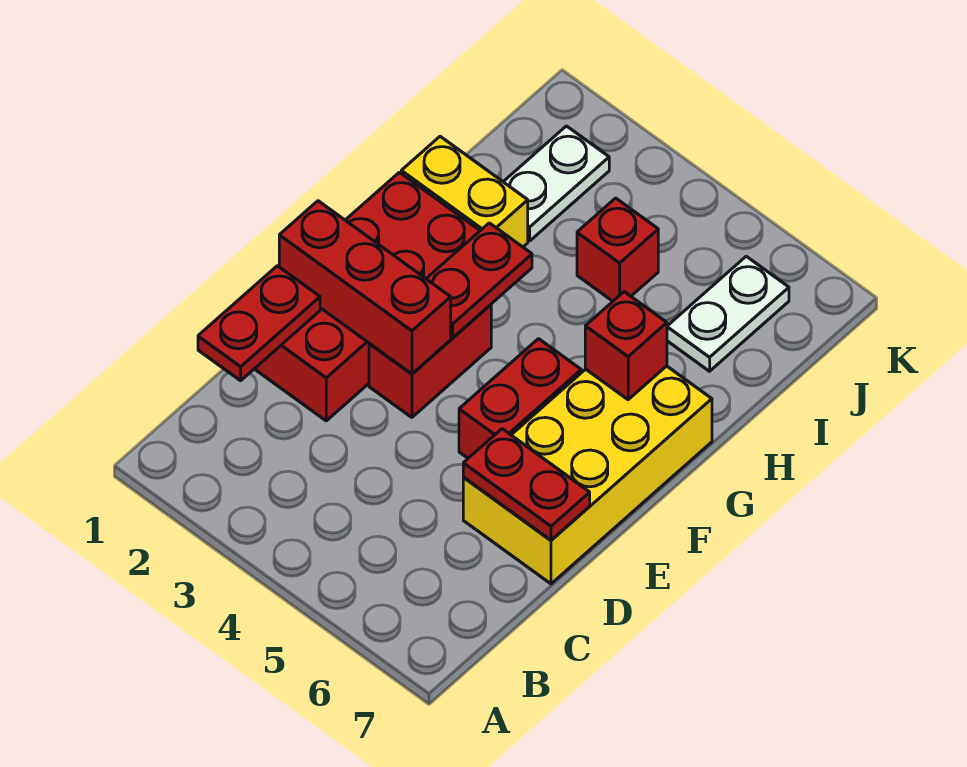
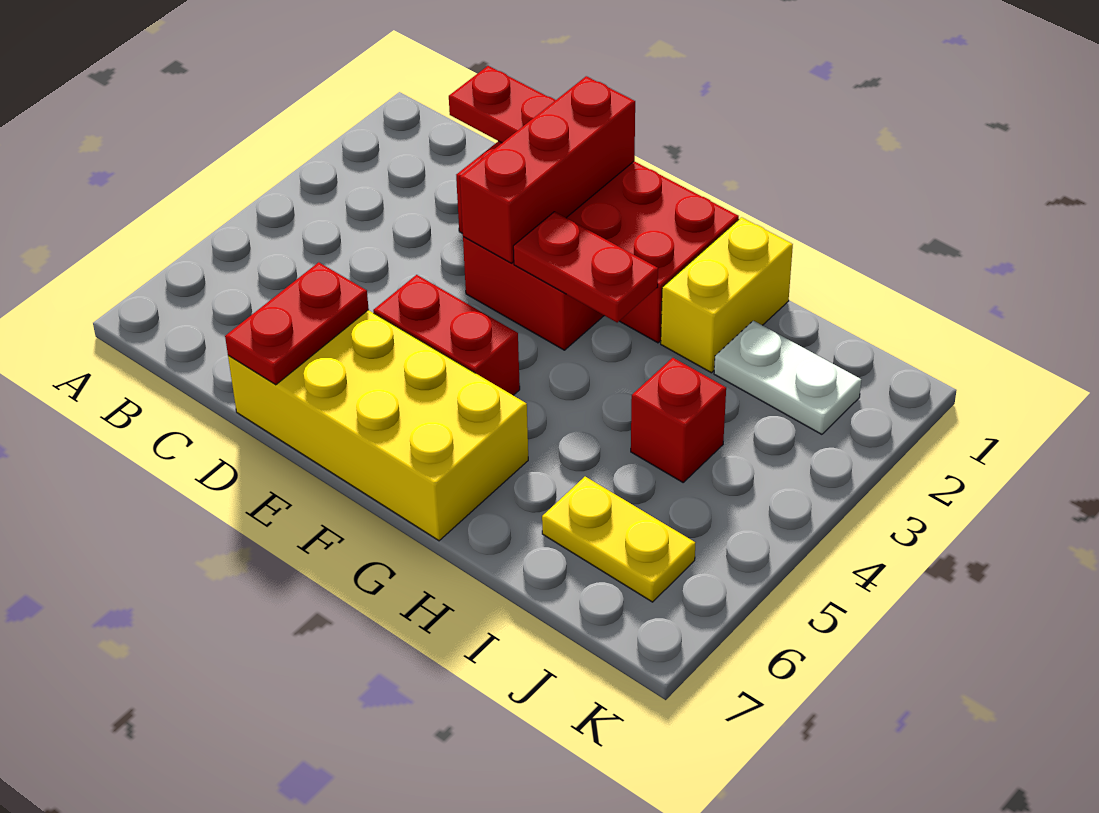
red 1x1 brick [585,292,667,400] -> none
white 1x2 plate [667,256,789,371] -> yellow 1x2 plate [542,477,695,602]

